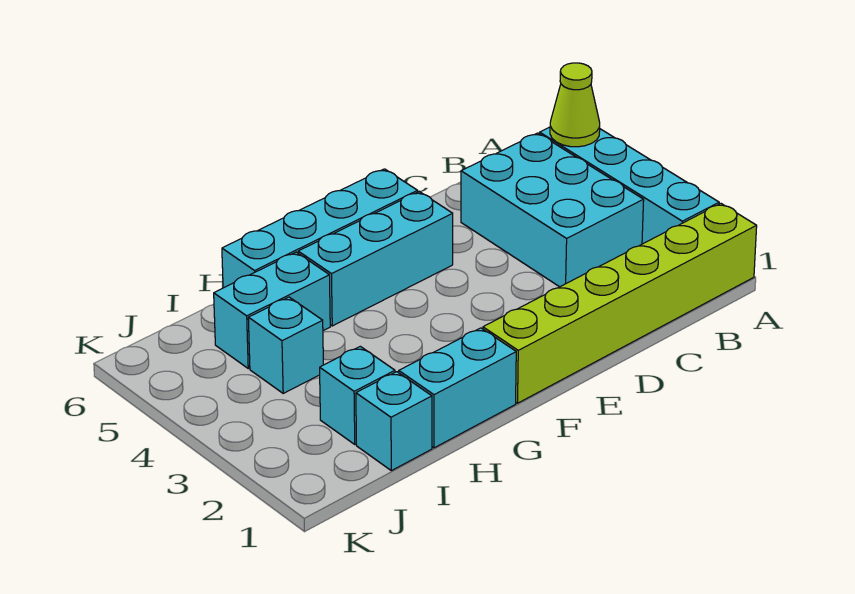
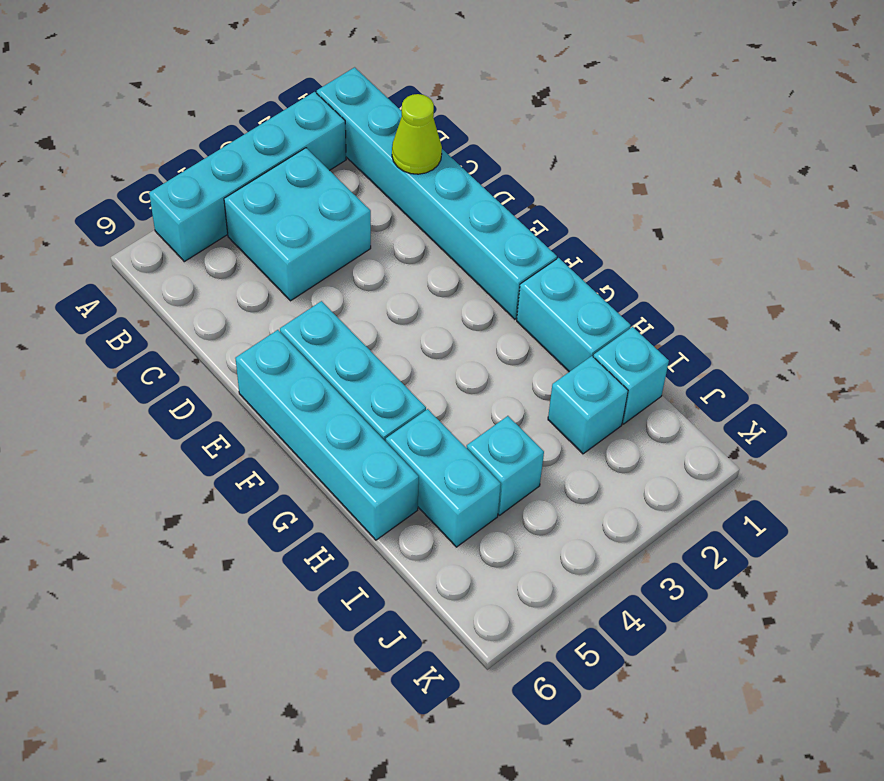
lime 1x6 brick [483,204,757,403] -> cyan 1x6 brick [317,67,557,319]
lime 1x1 cone [550,63,600,147] -> lime 1x1 cone moved to [392,94,442,174]
cyan 2x3 brick [461,133,644,287] -> cyan 2x2 brick [224,148,371,301]

